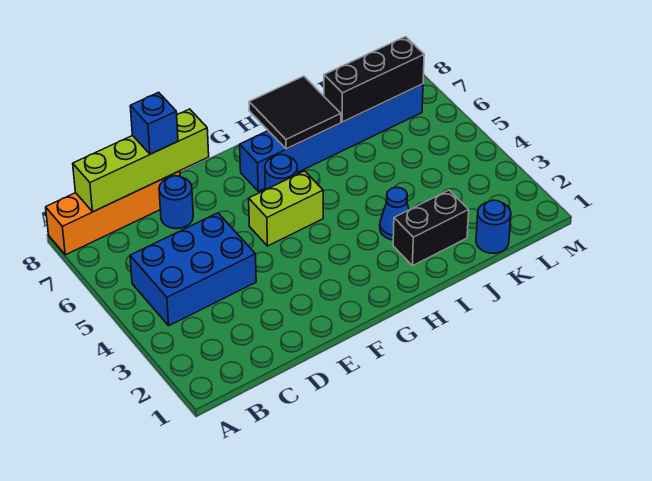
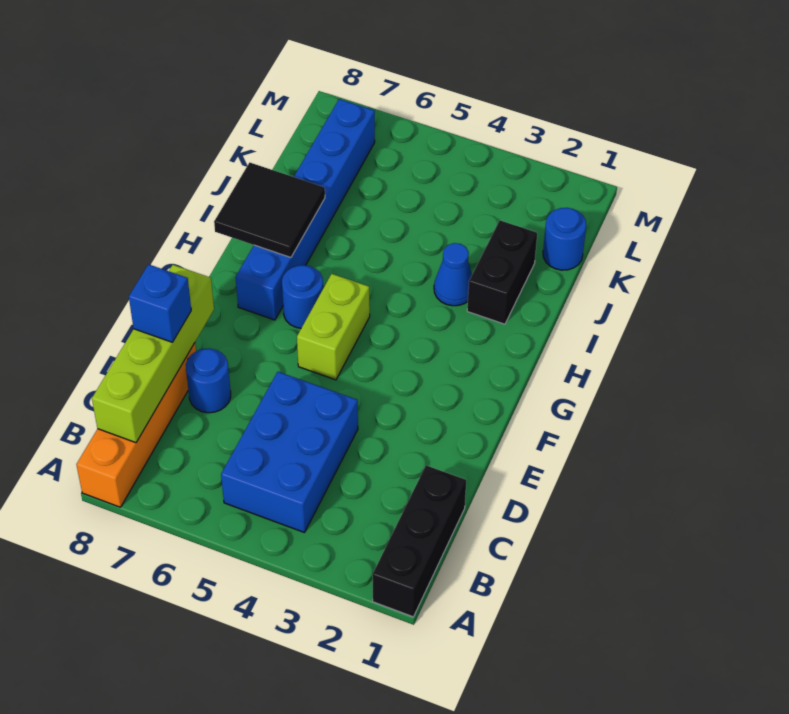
black 1x3 brick [324,37,424,122] -> black 1x3 brick moved to [373,465,466,617]

